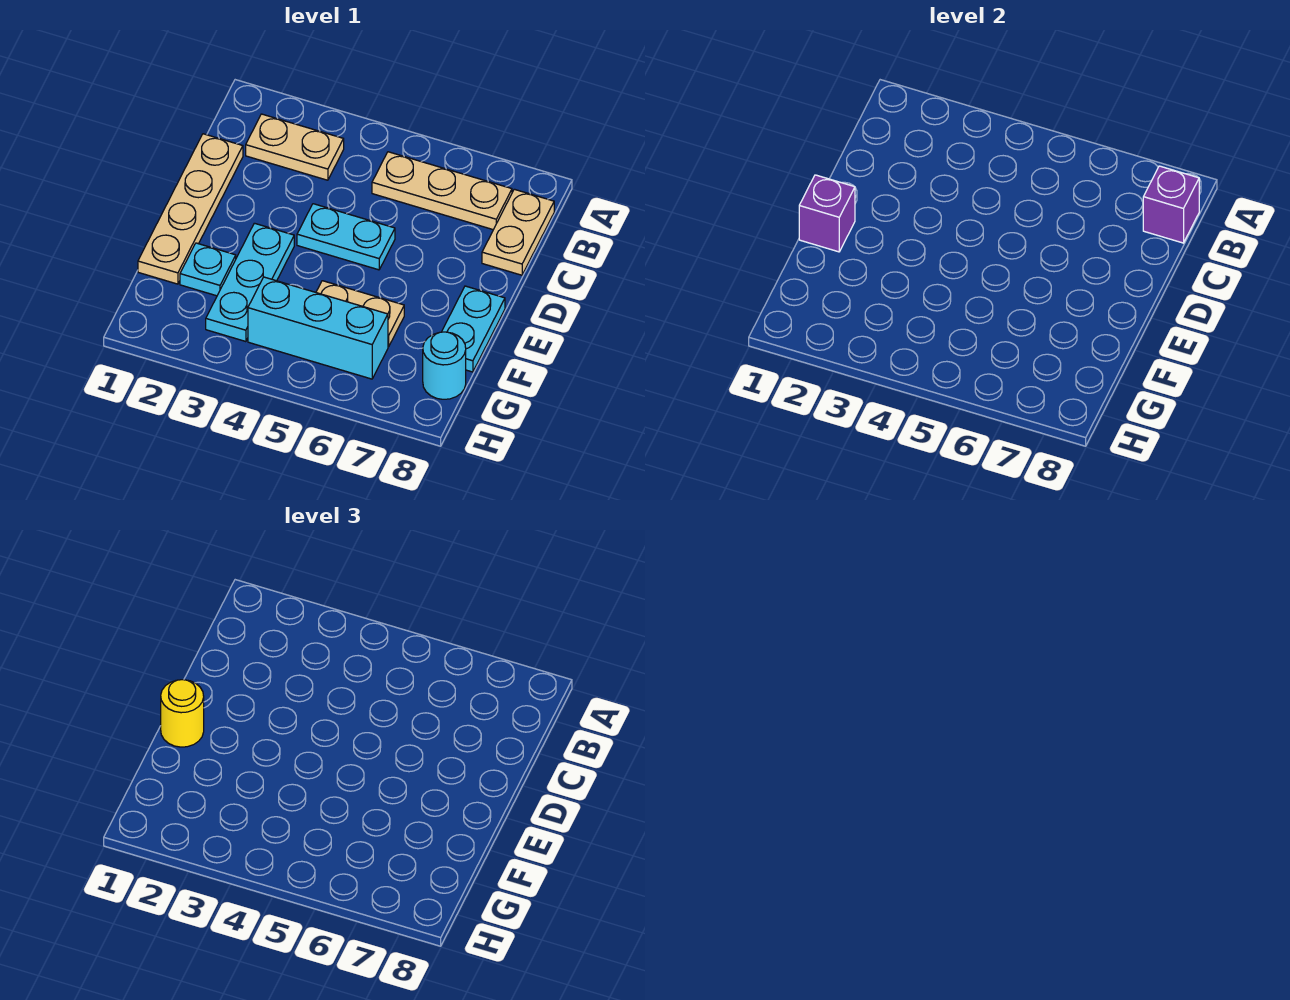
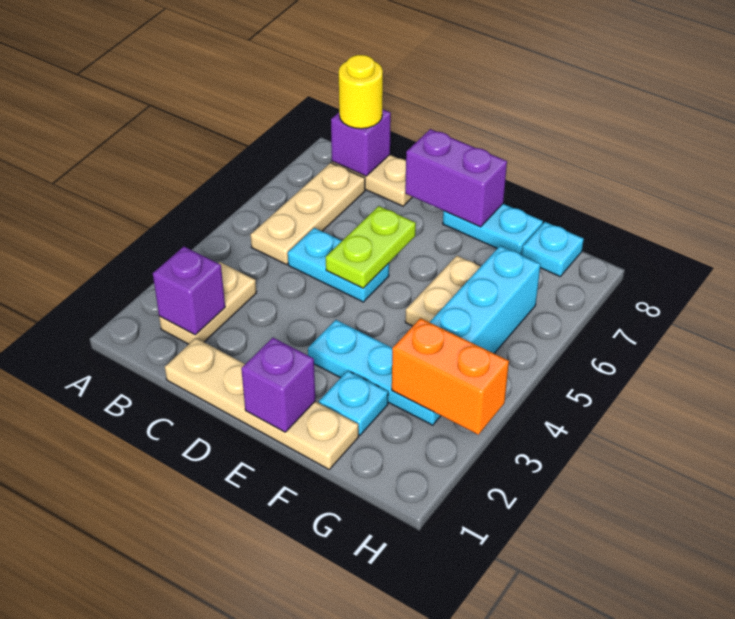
none -> purple 1x1 brick [153,247,225,335]
cyan 1x2 plate [297,204,395,270] -> cyan 1x2 plate turned to [288,228,389,302]
none -> lime 1x2 plate [326,206,416,288]
none -> purple 1x2 brick [405,129,507,227]
yellow 1x1 round brick [161,680,204,747] -> yellow 1x1 round brick moved to [339,55,383,129]
none -> orange 1x2 brick [392,318,509,435]
cyan 1x1 round brick [423,332,466,399] -> cyan 1x1 plate [522,222,584,276]

